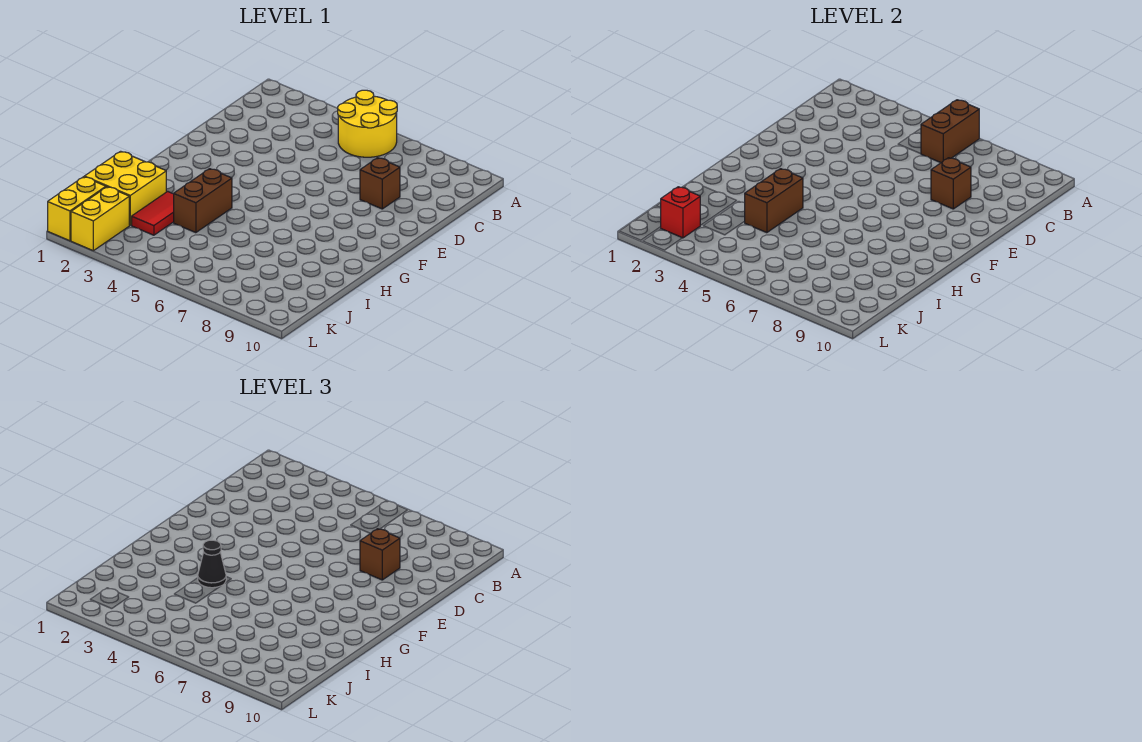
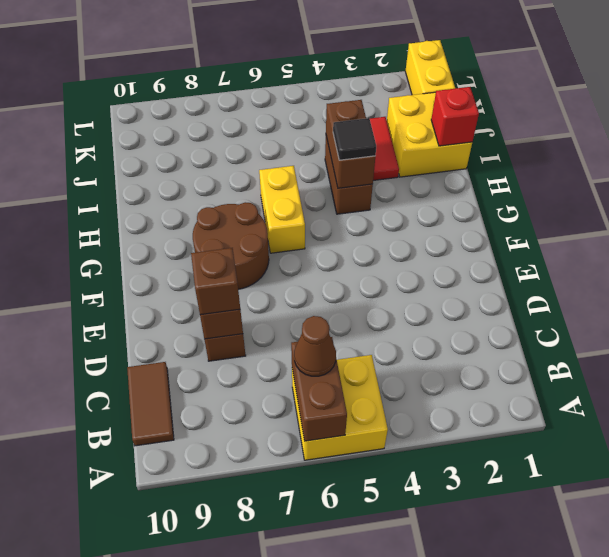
yellow 2x2 round brick [338,90,397,157] -> yellow 2x2 brick [292,355,388,460]
none -> brown 1x1 cone [294,316,336,376]
none -> brown 1x2 tile [127,362,174,446]
none -> brown 2x2 round brick [193,202,269,289]
black 1x1 cone [198,540,226,588] -> black 1x1 tile [333,118,376,160]
yellow 1x2 brick [71,187,129,251] -> yellow 1x2 brick moved to [259,166,305,253]
red 1x1 brick [661,187,700,238] -> red 1x1 brick moved to [431,87,479,146]

